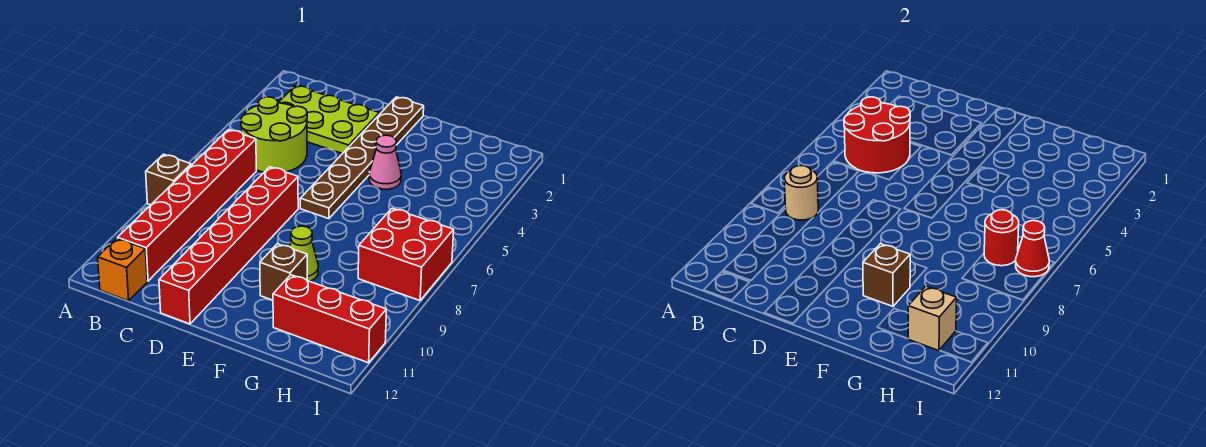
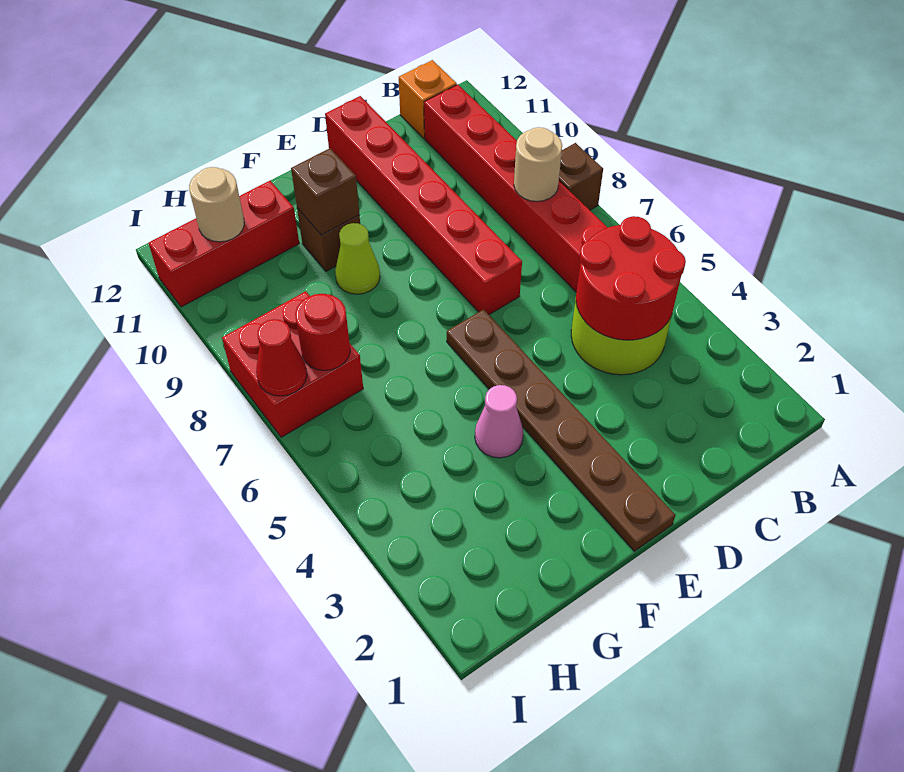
lime 2x3 plate [278,86,379,154] -> none
tan 1x1 brick [908,286,957,351] -> tan 1x1 round brick [189,167,244,242]

